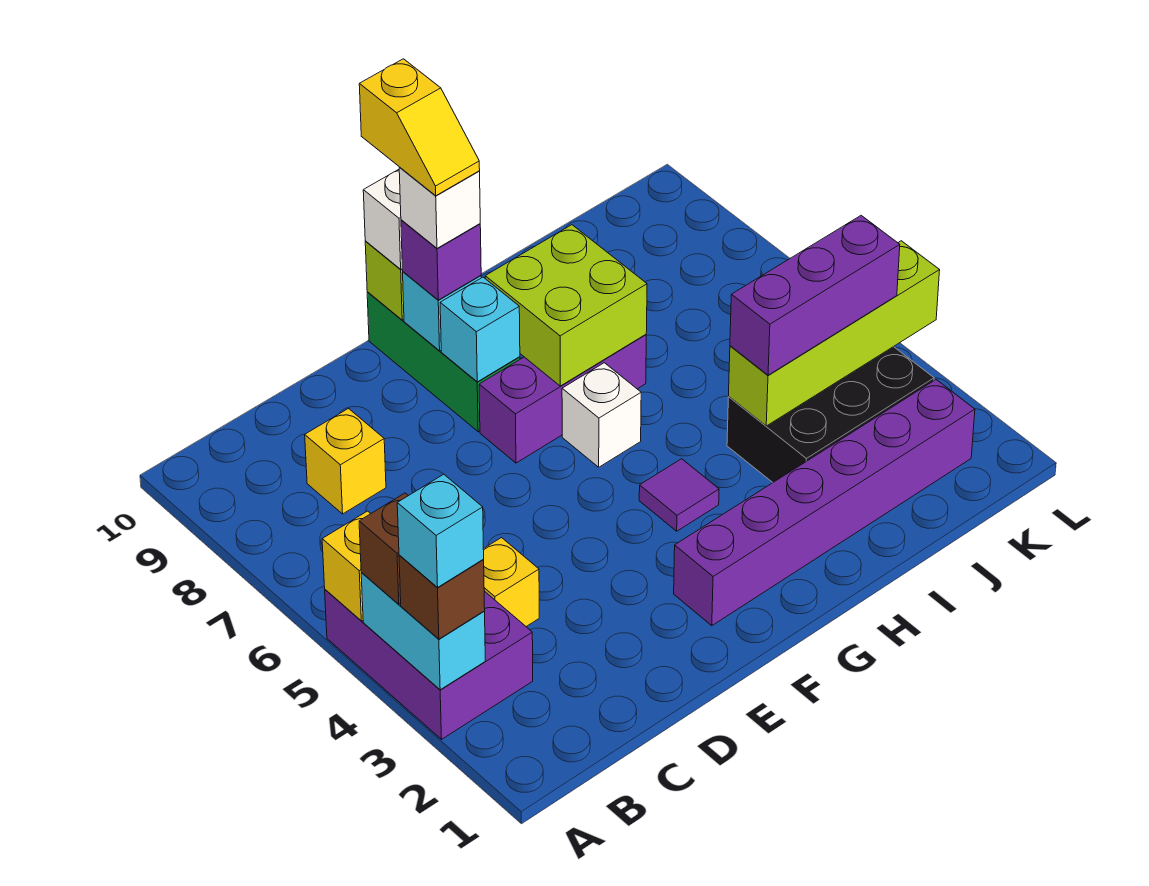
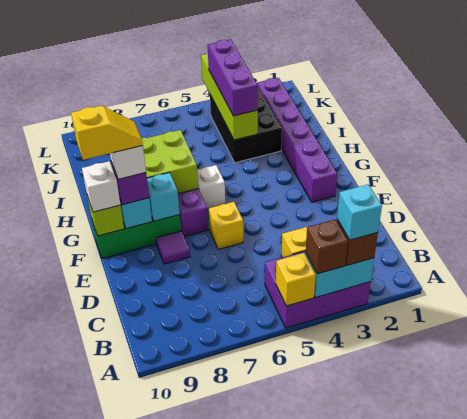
yellow 1x1 brick [305,409,386,514] -> yellow 1x1 brick moved to [209,202,243,249]
purple 1x1 tile [639,459,719,531] -> purple 1x1 tile moved to [156,231,190,264]

